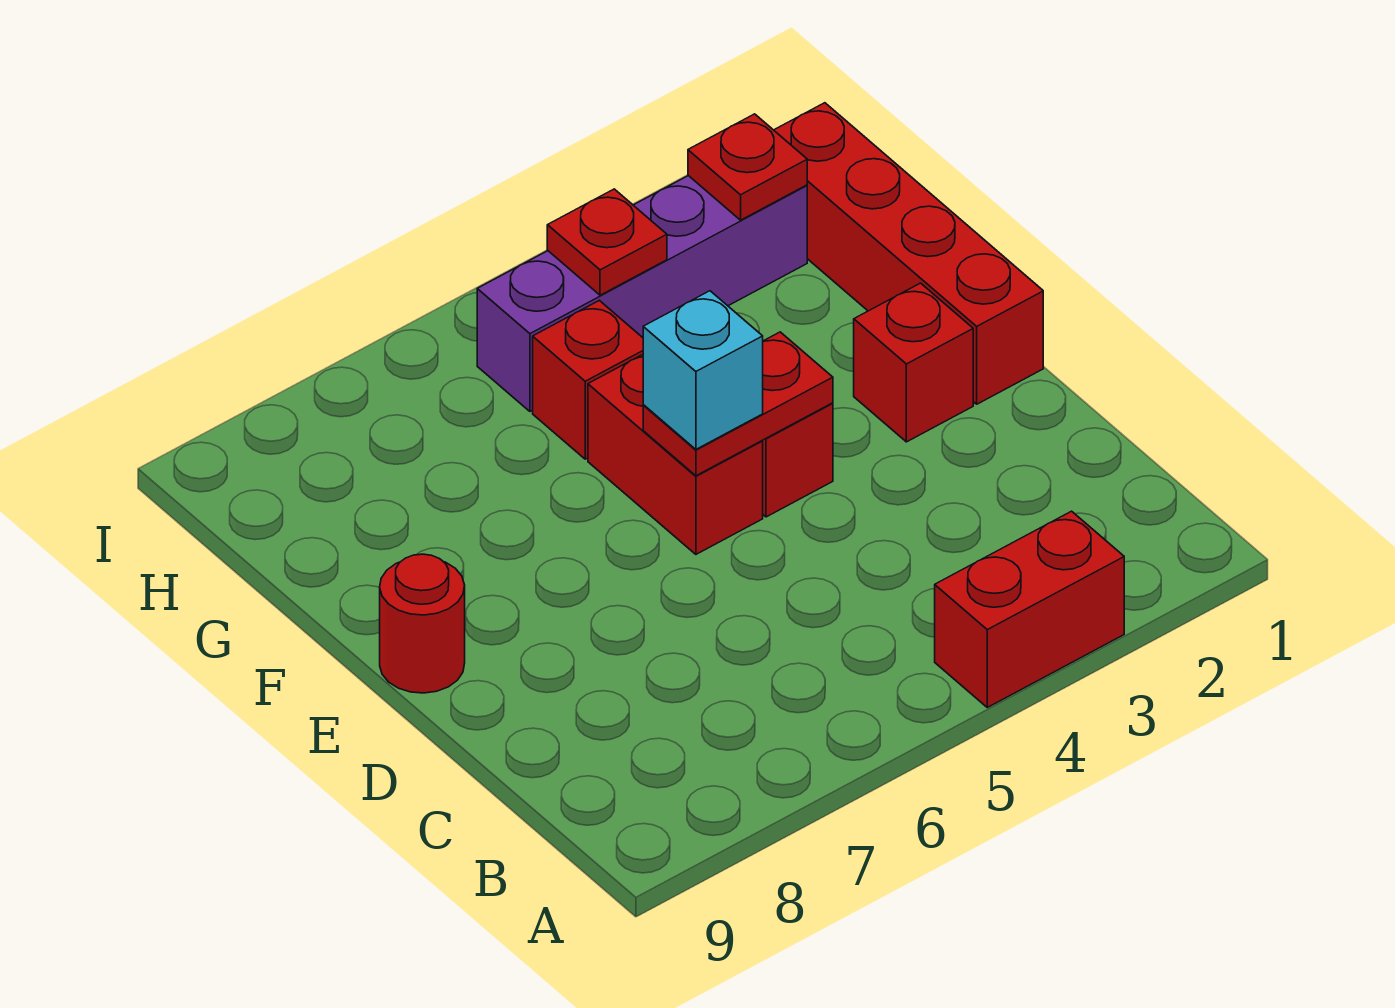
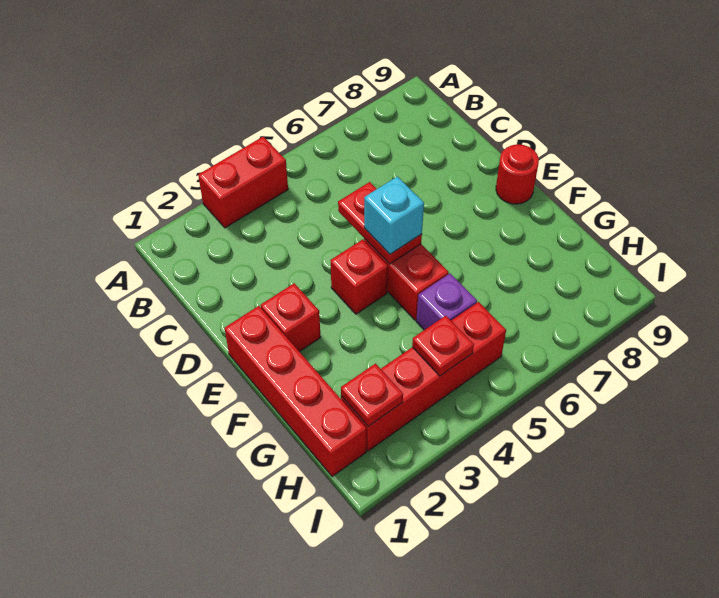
red 1x2 plate [643,332,833,476] -> red 1x2 plate turned to [338,182,422,264]
red 1x1 brick [533,300,643,459] -> purple 1x1 brick [416,274,477,330]
purple 1x4 brick [477,176,807,411] -> red 1x4 brick [341,302,506,451]

